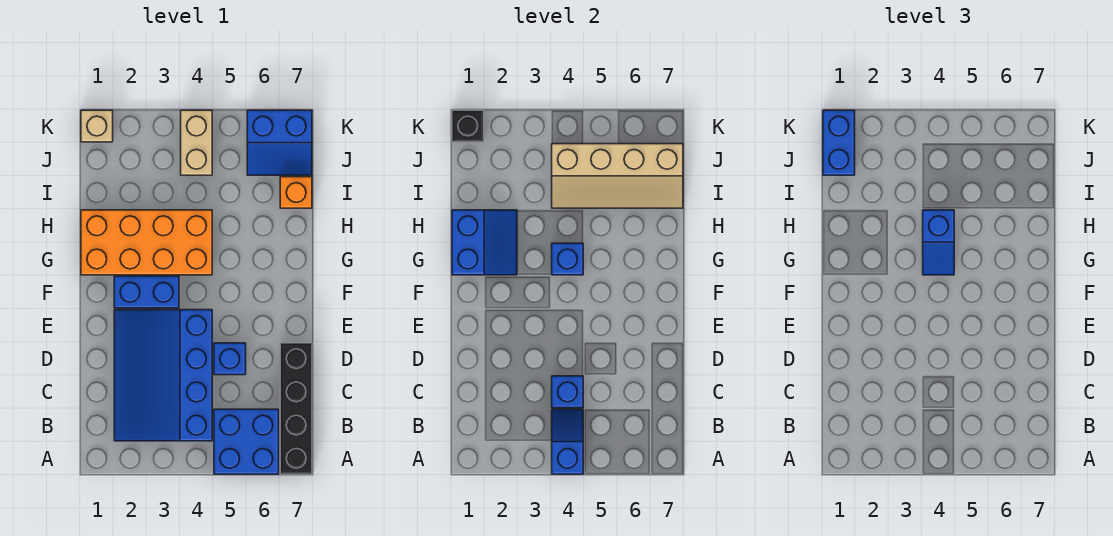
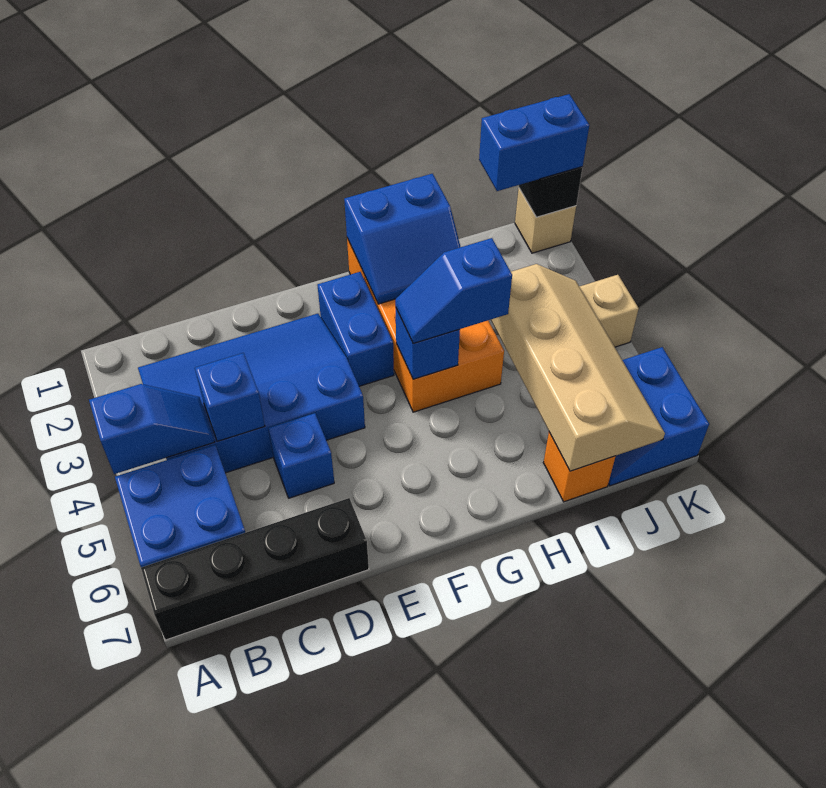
tan 2x4 slope [552,144,683,208] -> tan 2x4 slope turned to [491,264,665,471]

